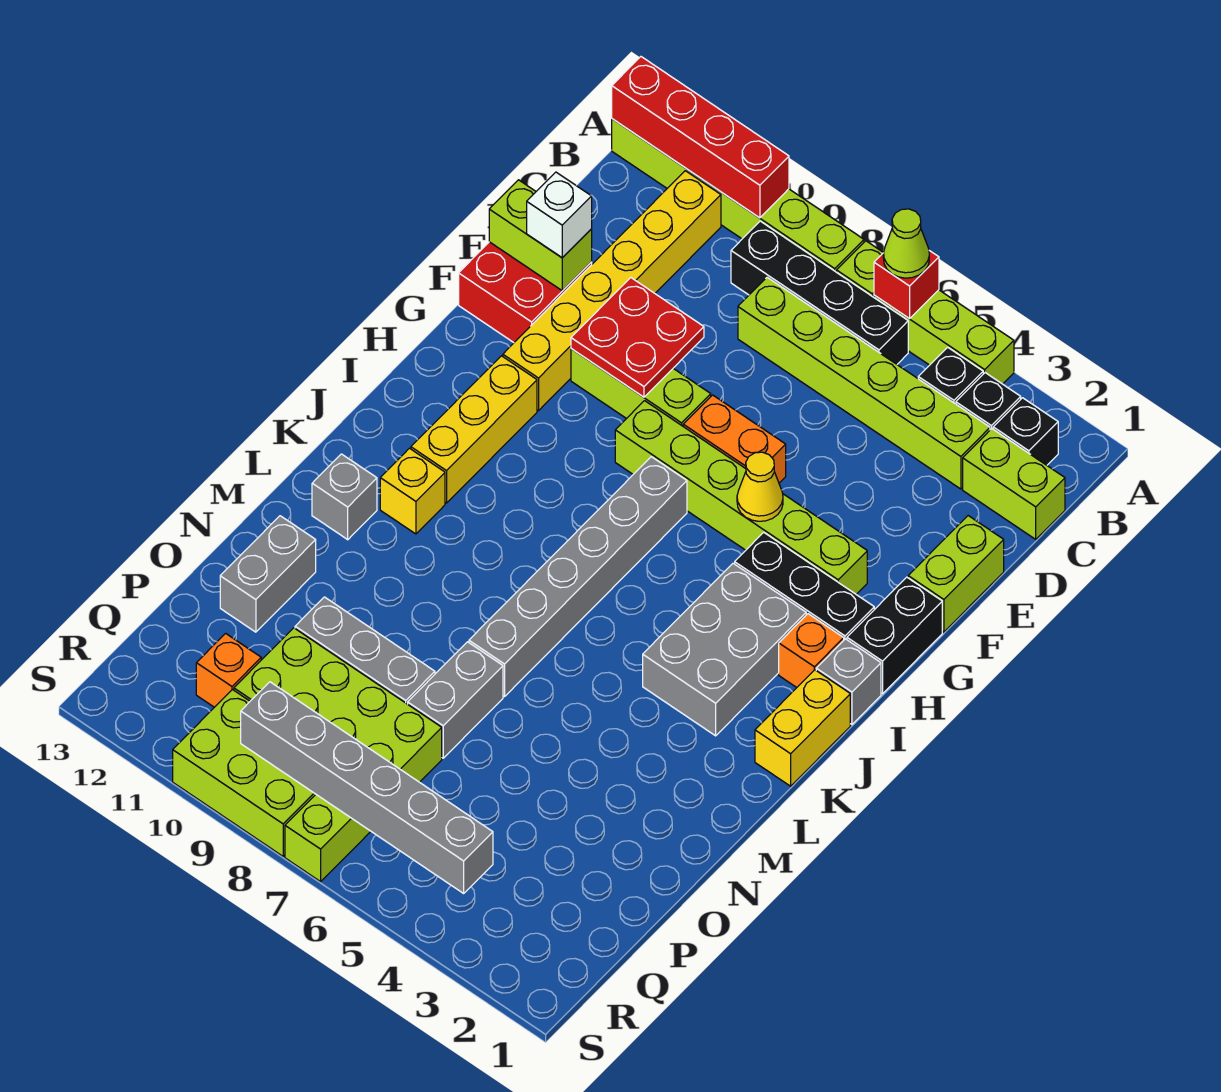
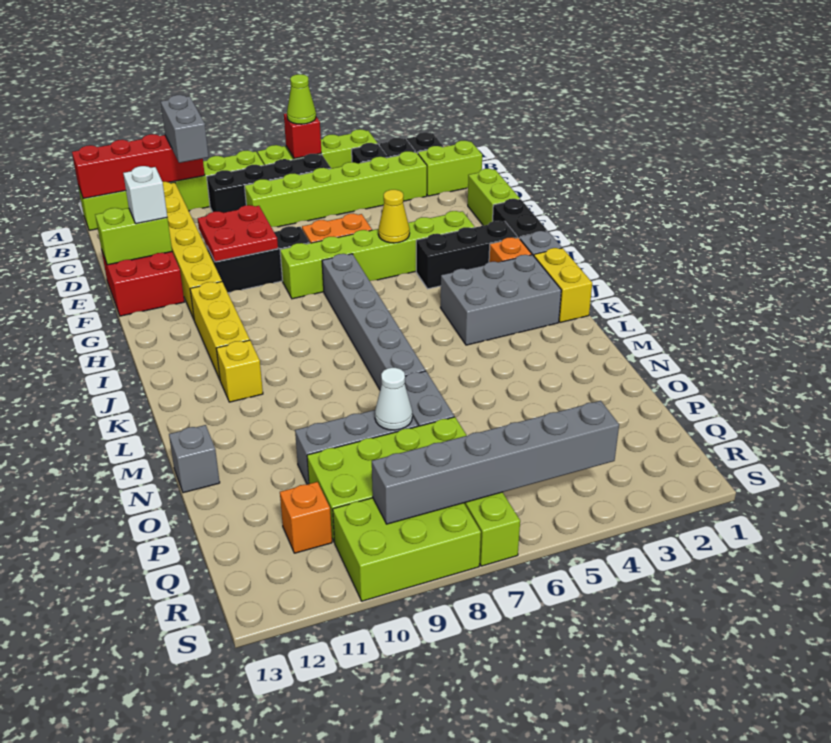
lime 1x3 brick [571,349,711,426] -> black 1x3 brick [207,226,310,293]
grey 2x3 brick [643,563,806,736] -> grey 2x3 brick turned to [440,255,561,345]
grey 1x1 brick [312,454,377,540] -> grey 1x1 brick moved to [169,425,220,493]
grey 1x2 brick [220,516,316,632] -> grey 1x2 brick moved to [161,95,209,163]
none -> white 1x1 cone [375,368,412,430]

